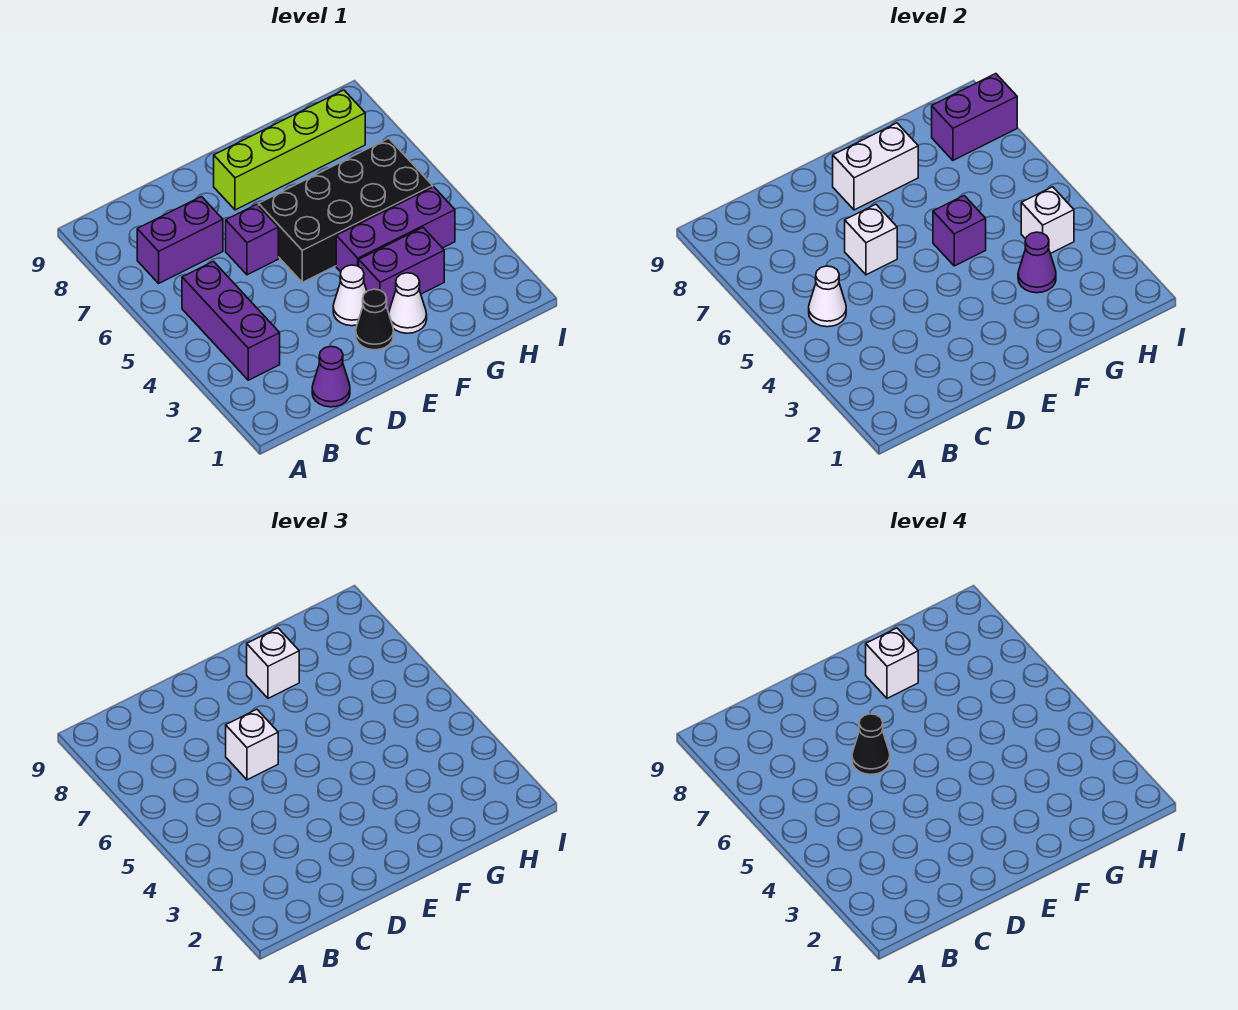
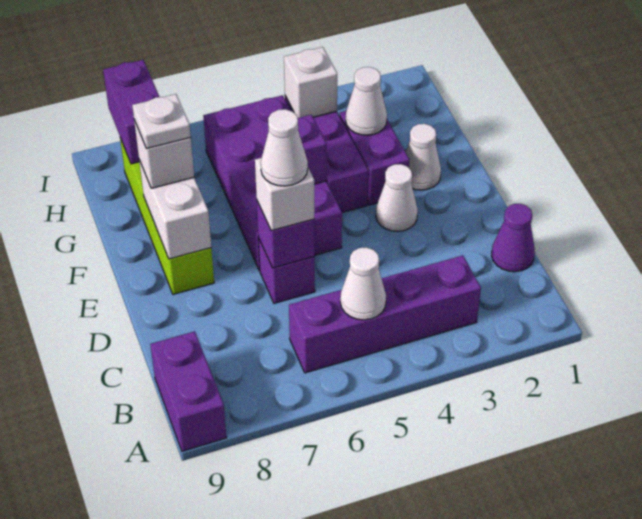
purple 1x3 brick [182,261,280,380] -> purple 1x4 brick [289,255,481,373]
purple 1x2 brick [137,197,223,283] -> purple 1x2 brick moved to [150,331,227,451]
white 1x1 brick [845,204,897,275] -> purple 1x1 brick [257,201,315,268]
black 1x1 cone [852,714,890,775] -> white 1x1 cone [261,109,308,186]
black 1x1 cone [356,289,394,350] -> none
black 2x4 brick [259,138,433,282] -> purple 2x4 brick [203,95,342,271]
white 1x1 brick [866,628,918,698] -> white 1x1 plate [132,94,191,149]
purple 1x1 cone [1018,232,1056,293] -> white 1x1 cone [346,67,387,135]

